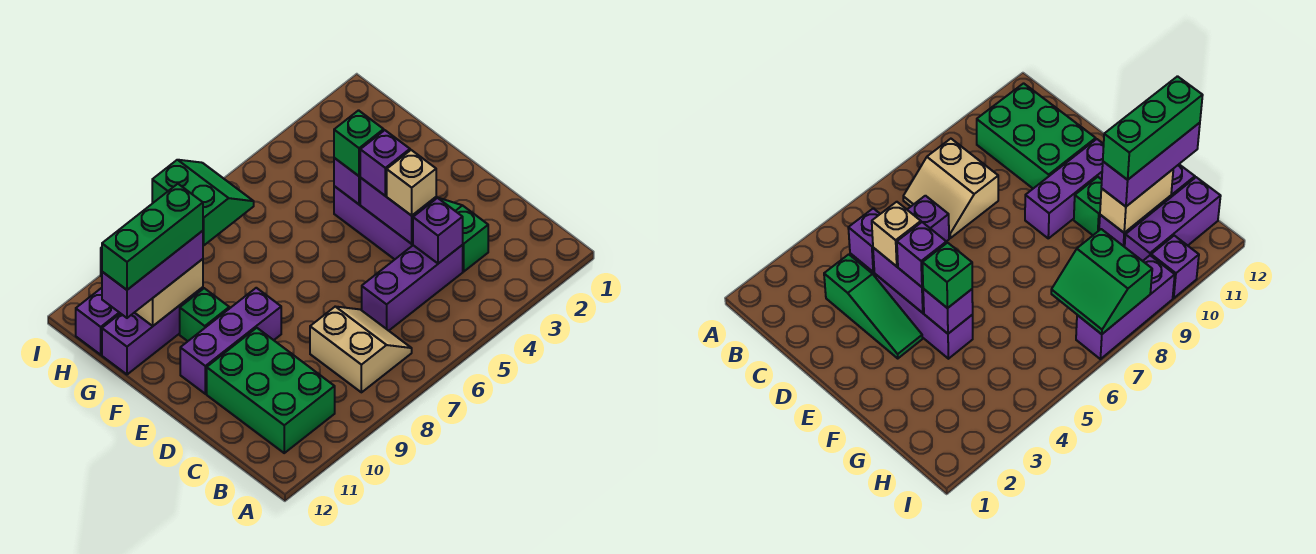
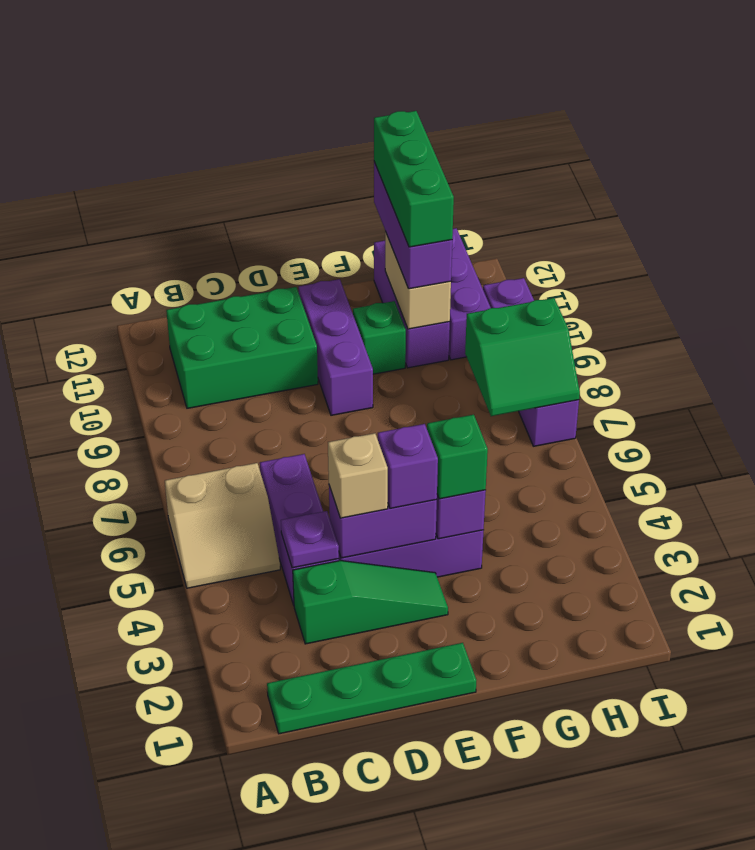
none -> green 1x4 plate [267,643,476,734]
tan 2x2 slope [310,307,412,392] -> tan 2x2 slope moved to [165,463,280,588]
purple 1x1 brick [413,198,463,264] -> purple 1x1 plate [281,511,339,568]

